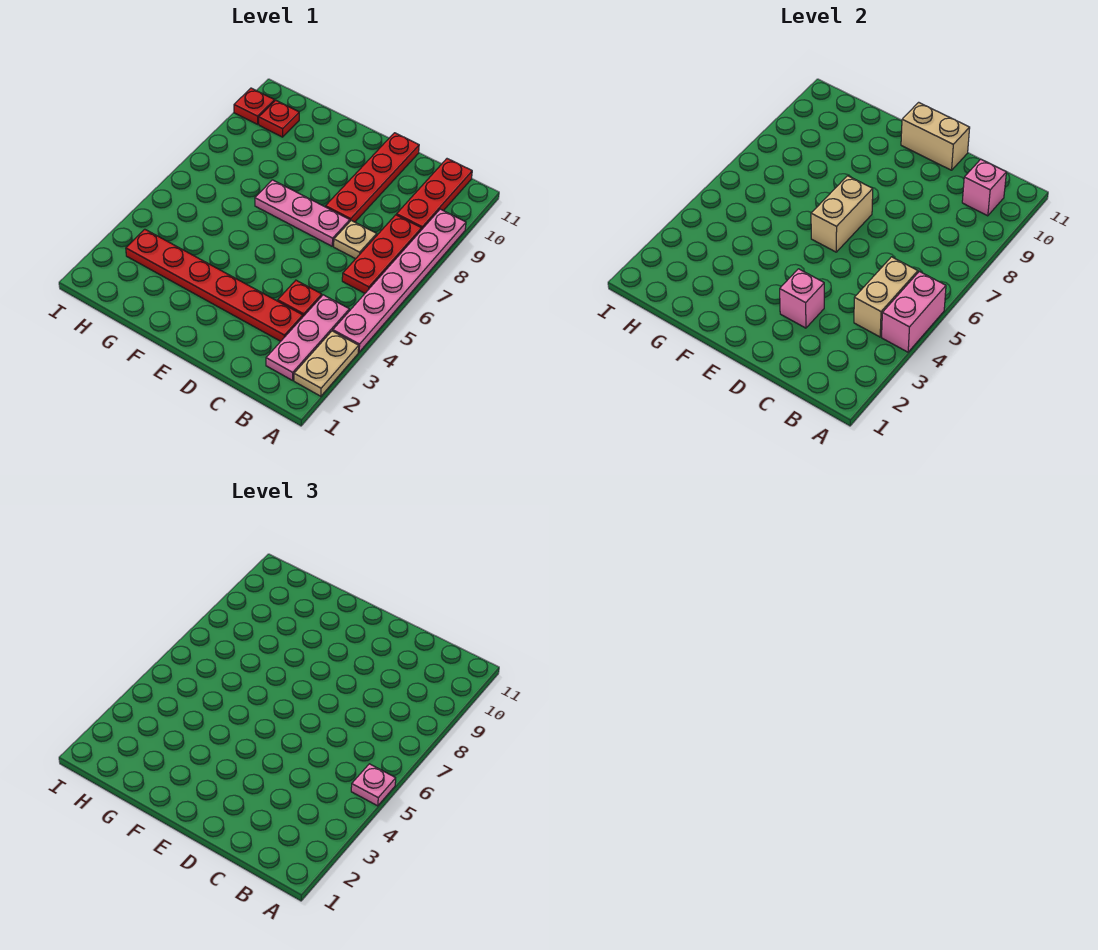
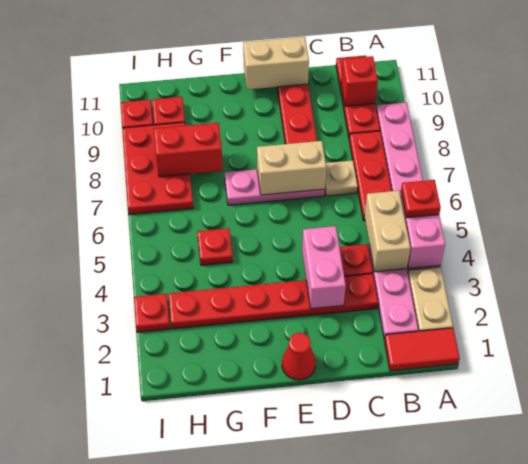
none -> red 1x2 tile [384,328,460,371]
pink 1x1 plate [351,764,396,806] -> red 1x1 plate [401,180,441,218]
pink 1x1 brick [962,159,1006,216] -> red 1x1 brick [341,56,378,106]
pink 1x1 brick [780,269,824,328] -> pink 1x2 brick [302,226,346,309]
none -> red 1x1 cone [282,333,316,380]
tan 1x2 brick [811,176,873,252] -> tan 1x2 brick turned to [257,141,326,195]
none -> red 1x1 plate [197,228,233,265]
none -> red 1x2 brick [154,123,223,177]
none -> red 2x3 plate [122,122,193,215]
none -> red 1x1 plate [134,294,170,332]

